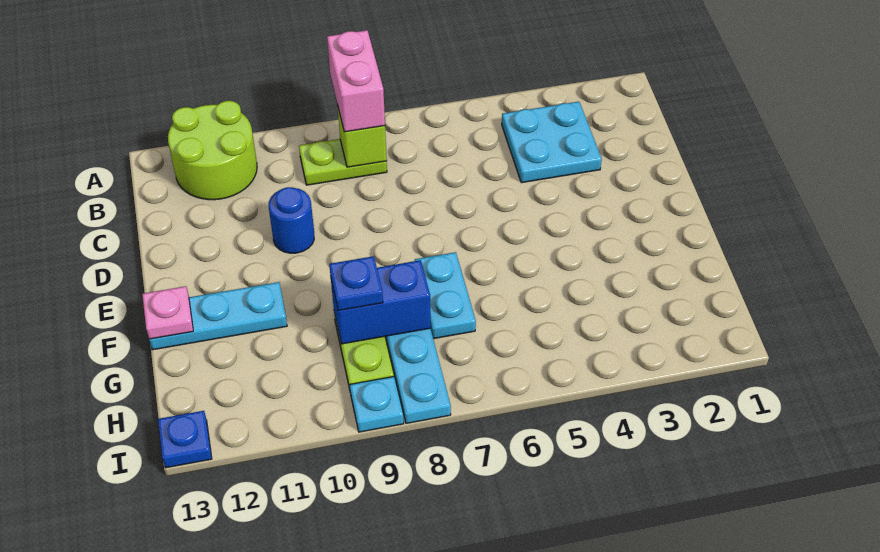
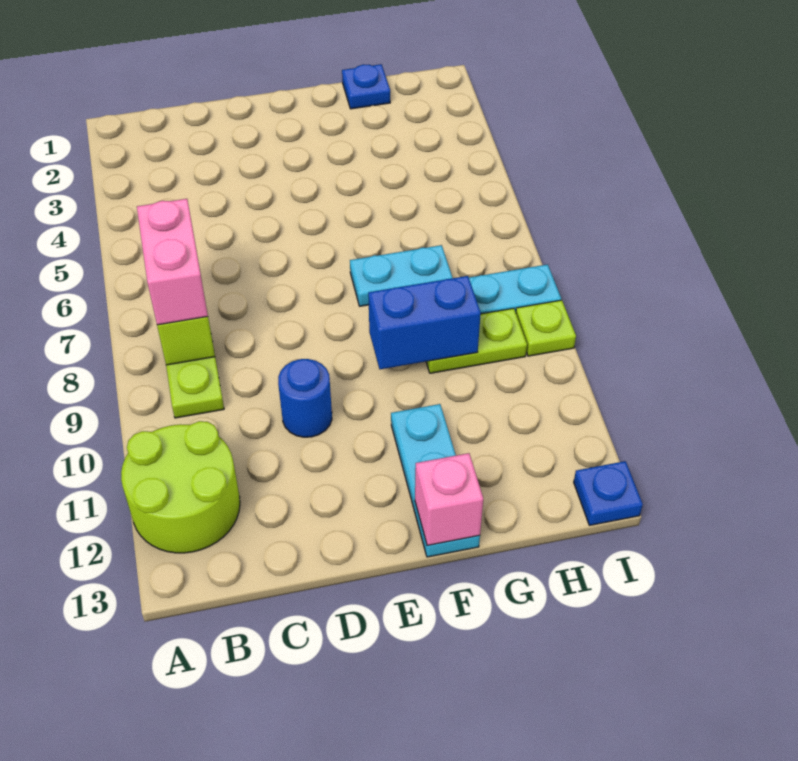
pink 1x2 brick [327,30,385,132] -> pink 1x2 brick turned to [137,199,208,325]
cyan 2x2 plate [502,102,602,183] -> none
pink 1x1 plate [142,286,193,339] -> pink 1x1 brick [415,453,483,546]
blue 1x2 brick [331,260,431,344] -> blue 1x2 brick turned to [368,276,481,369]
blue 1x1 plate [329,256,383,311] -> blue 1x1 plate moved to [342,64,390,109]
cyan 1x1 plate [350,377,404,432] -> lime 1x1 plate [516,300,576,356]

